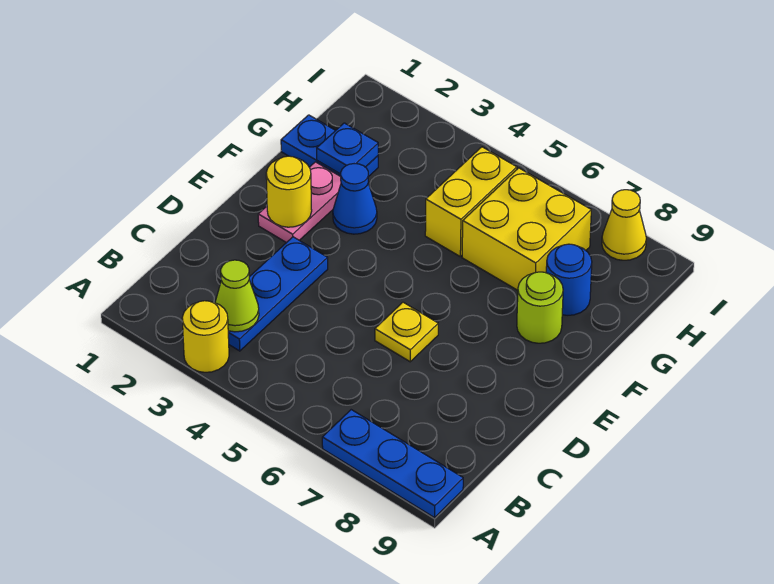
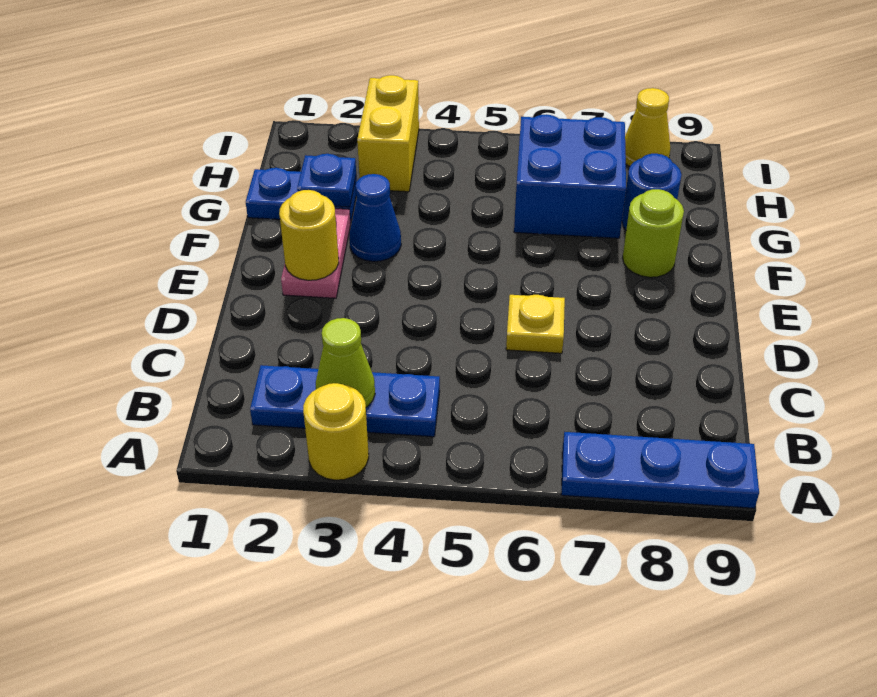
blue 1x3 plate [228,237,328,351] -> blue 1x3 plate turned to [250,365,440,437]
yellow 1x2 brick [425,147,517,256] -> yellow 1x2 brick moved to [357,75,419,192]
yellow 2x2 brick [462,168,591,290] -> blue 2x2 brick [514,114,626,238]

